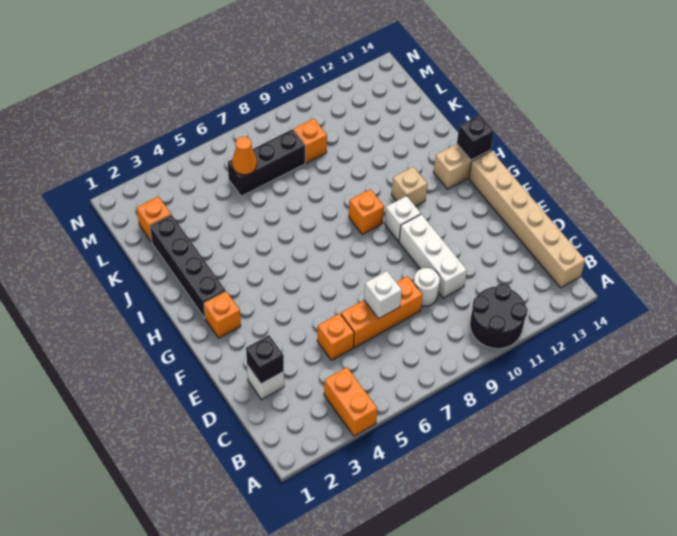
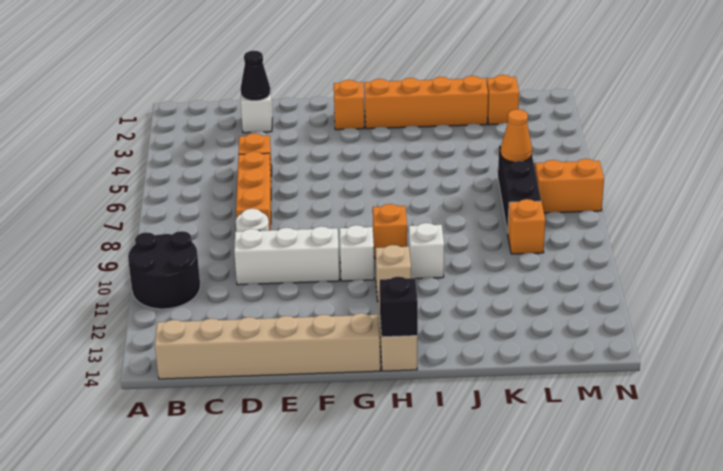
orange 1x2 brick [324,367,378,436] -> orange 1x2 brick moved to [535,159,604,213]
black 1x1 brick [246,335,284,384] -> black 1x1 cone [241,51,270,101]
white 1x1 brick [364,271,402,319] -> white 1x1 brick moved to [409,223,444,278]
black 1x4 brick [150,215,226,318] -> orange 1x4 brick [364,76,488,129]

